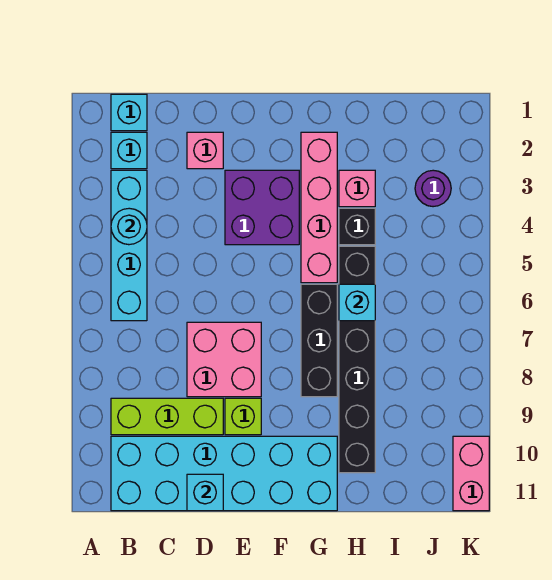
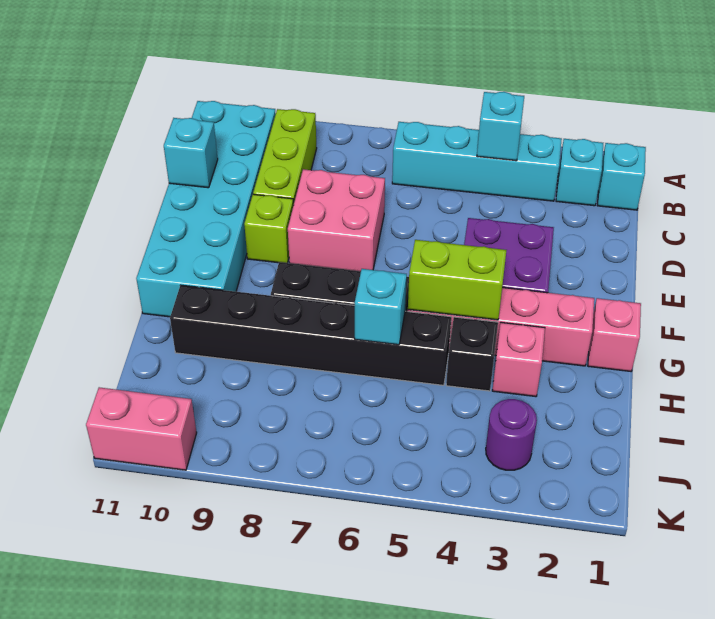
cyan 1x1 round brick [111,208,147,245] -> cyan 1x1 brick [477,92,524,161]
pink 1x1 brick [187,132,223,169] -> pink 1x1 brick moved to [588,298,641,371]
none -> lime 1x2 brick [408,240,506,320]

